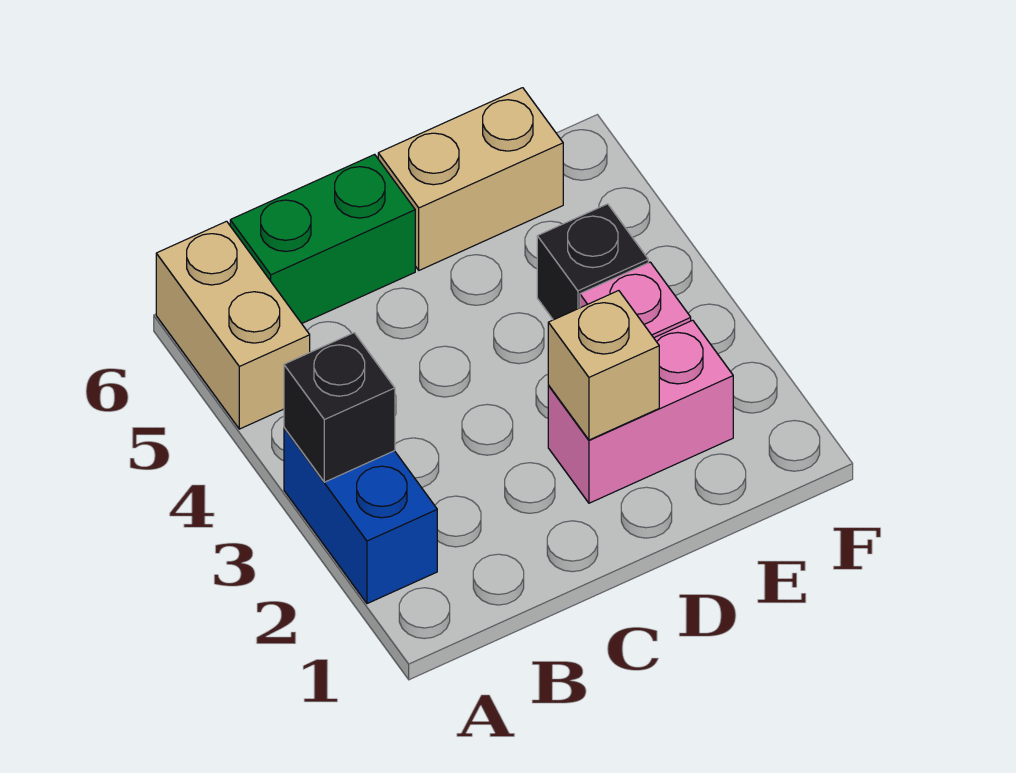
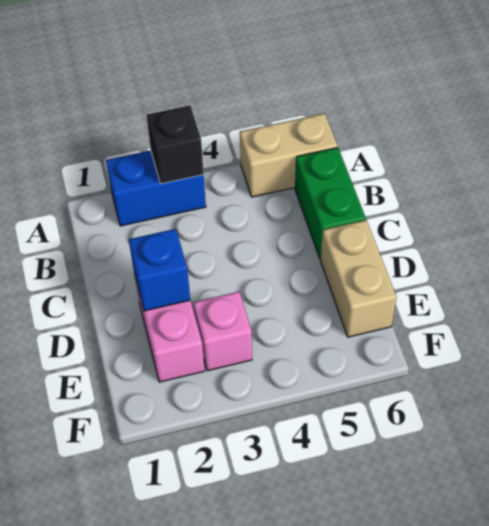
tan 1x1 brick [548,291,659,440] -> blue 1x1 brick [129,229,190,311]
black 1x1 brick [537,204,648,320] -> none

